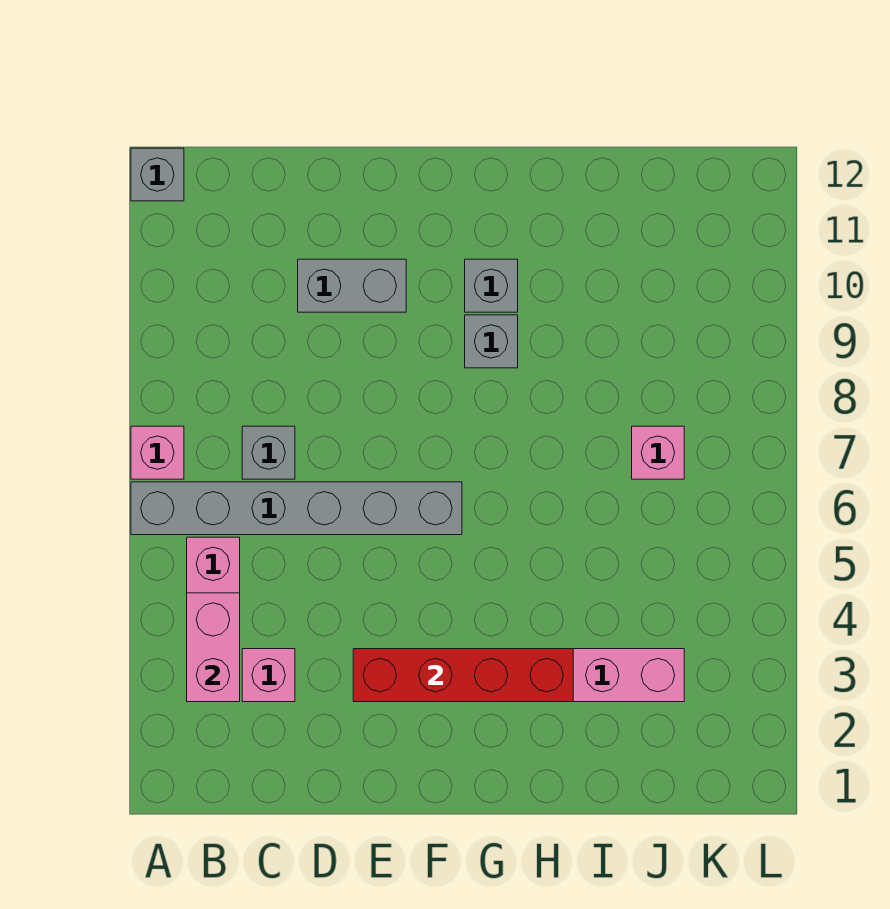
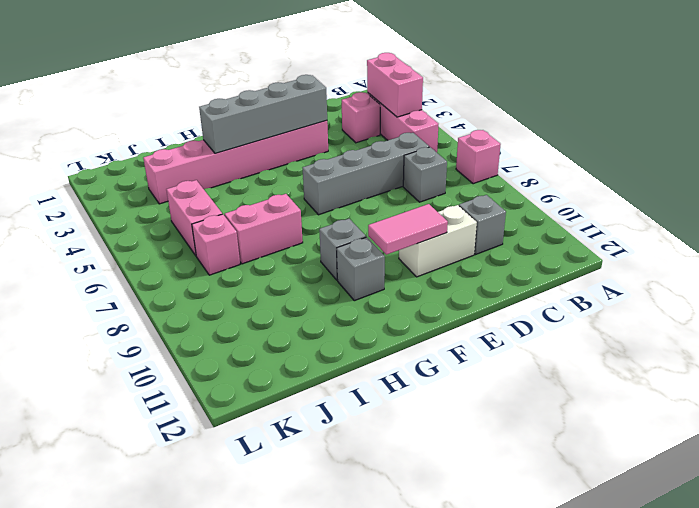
grey 1x6 brick [131,482,462,535] -> grey 1x4 brick [303,133,429,215]
grey 1x1 brick [131,148,184,201] -> grey 1x1 brick moved to [459,195,506,254]
grey 1x2 brick [298,259,406,312] -> white 1x2 brick [399,205,477,277]
red 1x4 brick [353,649,573,702] -> grey 1x4 brick [199,75,327,154]
none -> pink 1x2 tile [368,204,448,255]
none -> pink 1x2 brick [225,194,303,264]
none -> pink 1x2 brick [166,180,222,255]

